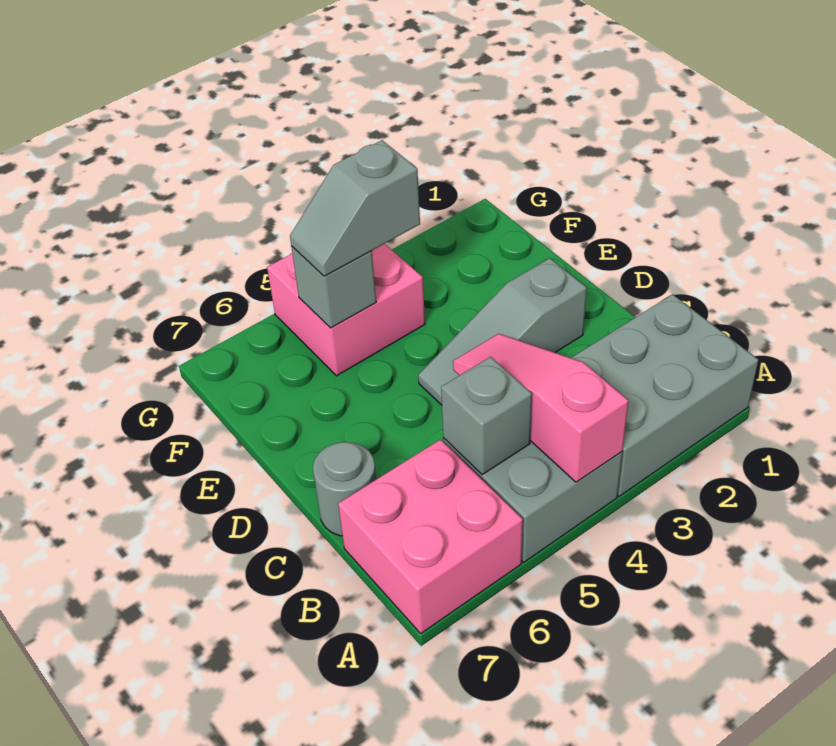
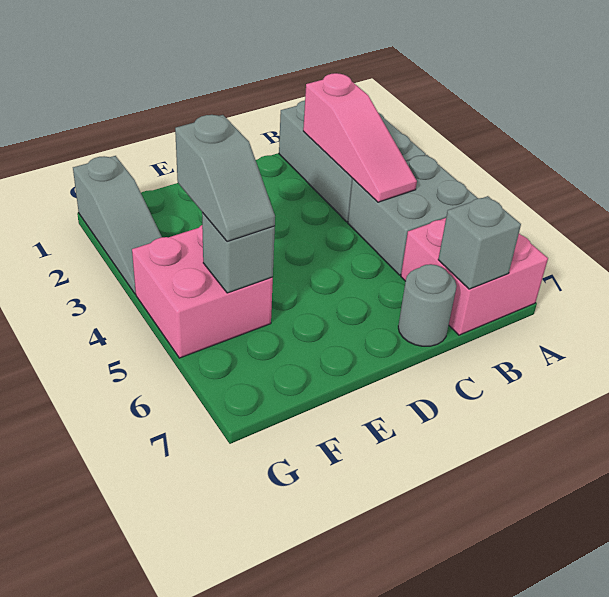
pink 1x3 slope [453,334,628,482] -> pink 1x3 slope turned to [303,73,417,202]
grey 1x1 brick [441,357,532,475] -> grey 1x1 brick moved to [438,196,521,289]
grey 1x3 slope [418,258,587,405] -> grey 1x3 slope moved to [73,156,162,294]

